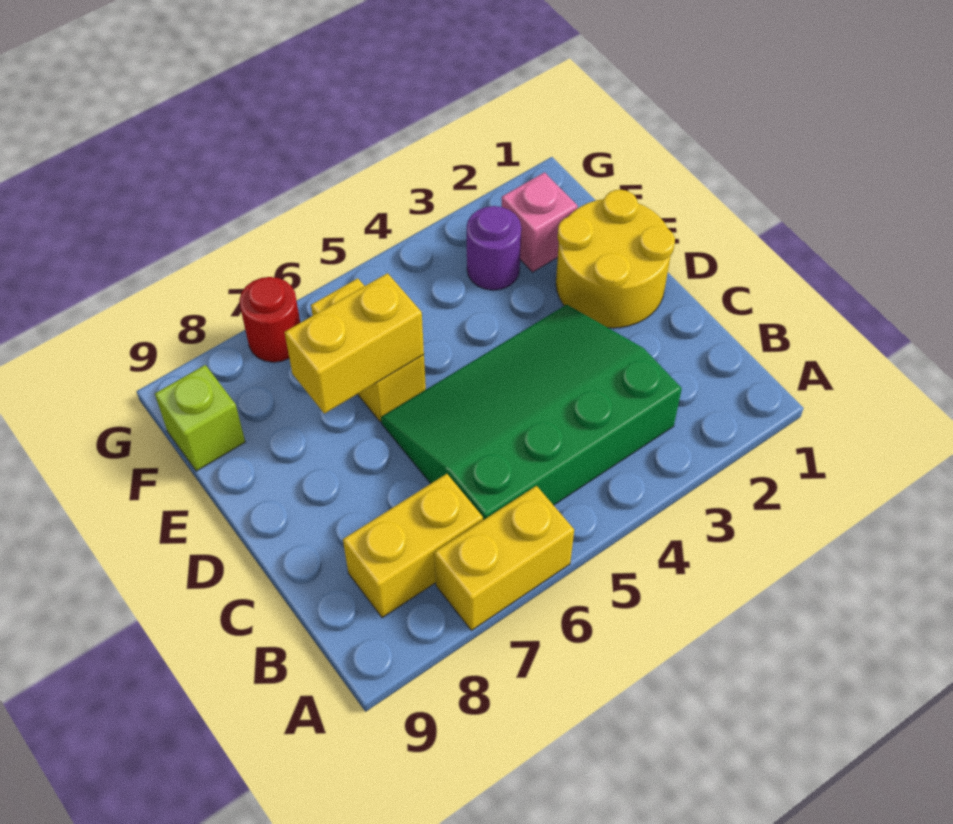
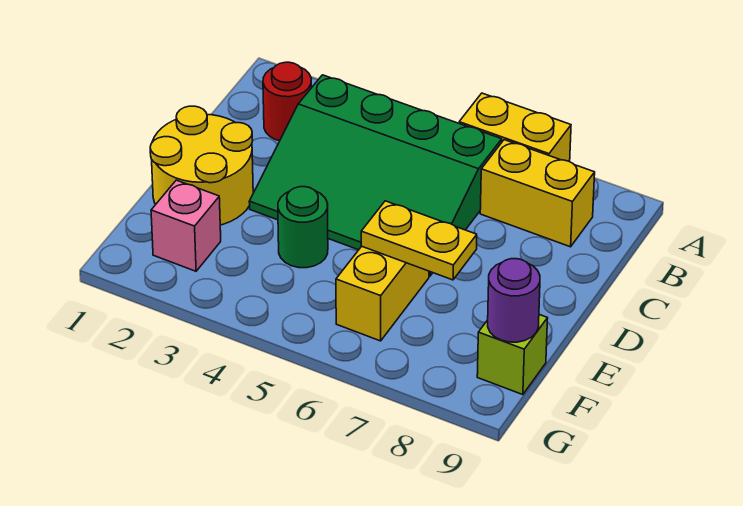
none -> green 1x1 round brick [278,187,328,268]
yellow 1x2 brick [285,273,424,414] -> yellow 1x2 plate [361,201,477,280]
purple 1x1 round brick [467,206,521,290] -> purple 1x1 round brick moved to [488,259,540,342]
red 1x1 round brick [239,277,300,362] -> red 1x1 round brick moved to [263,62,311,141]

